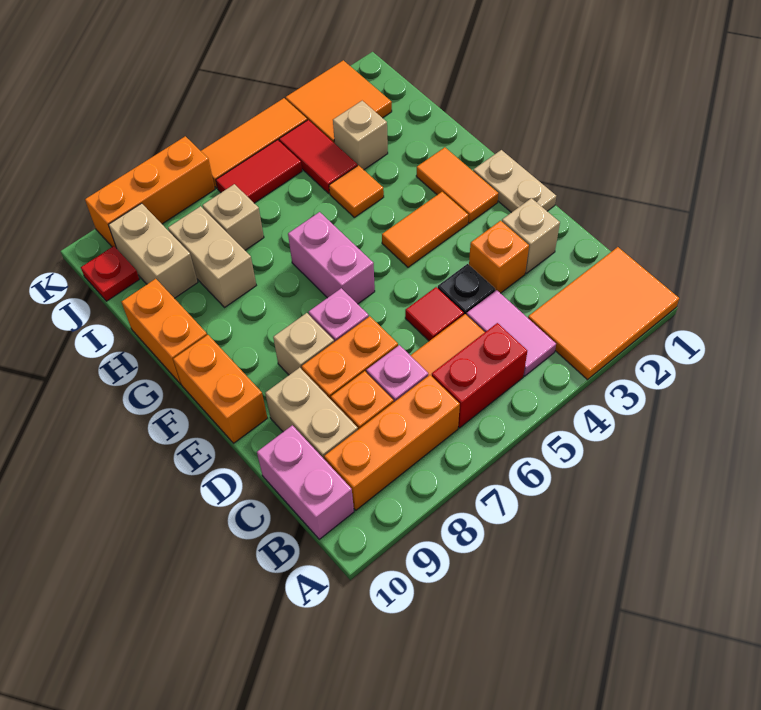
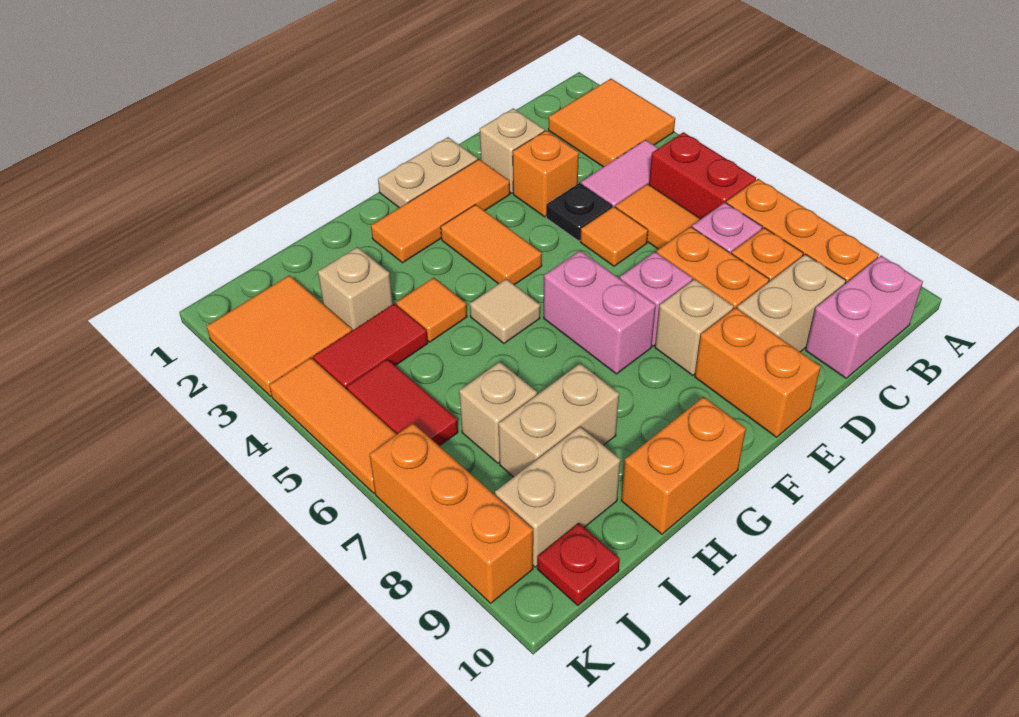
orange 2x3 tile [528,247,679,380] -> orange 2x2 tile [548,79,675,167]
red 1x1 tile [405,287,464,341] -> orange 1x1 tile [580,207,648,266]
orange 1x2 brick [173,335,267,443] -> orange 1x2 brick turned to [695,308,821,437]
orange 1x2 tile [416,147,498,223] -> orange 1x3 tile [371,159,510,263]
pink 1x2 brick [288,212,375,304] -> pink 1x2 brick turned to [544,251,656,374]
none -> tan 1x1 tile [470,279,540,343]

